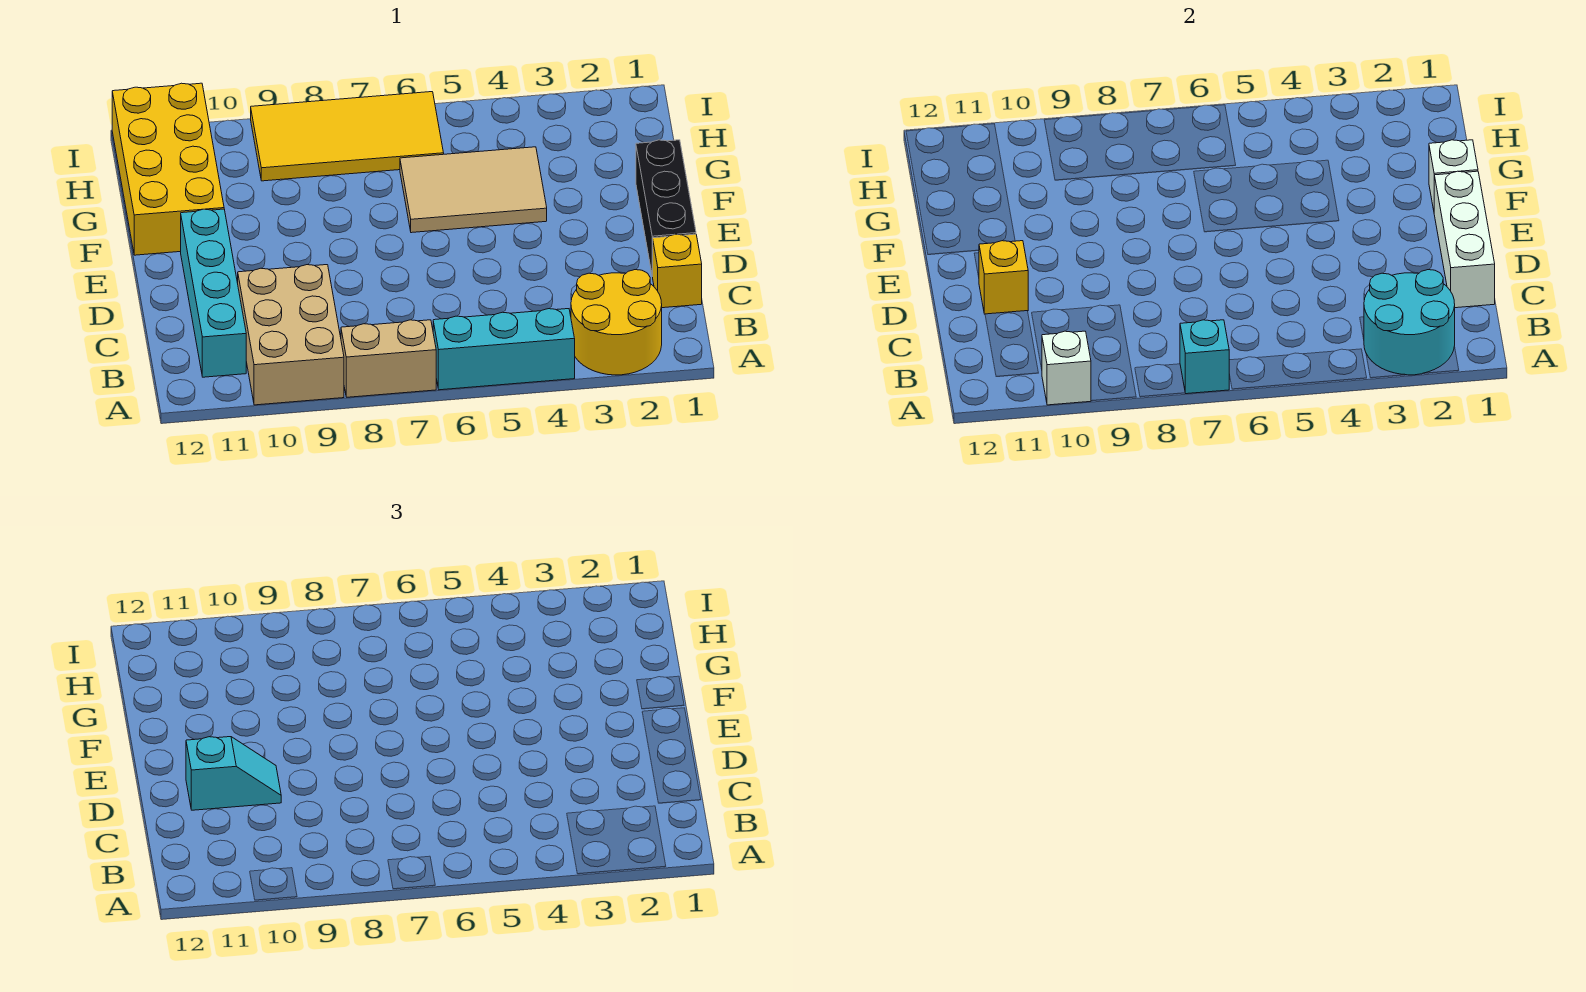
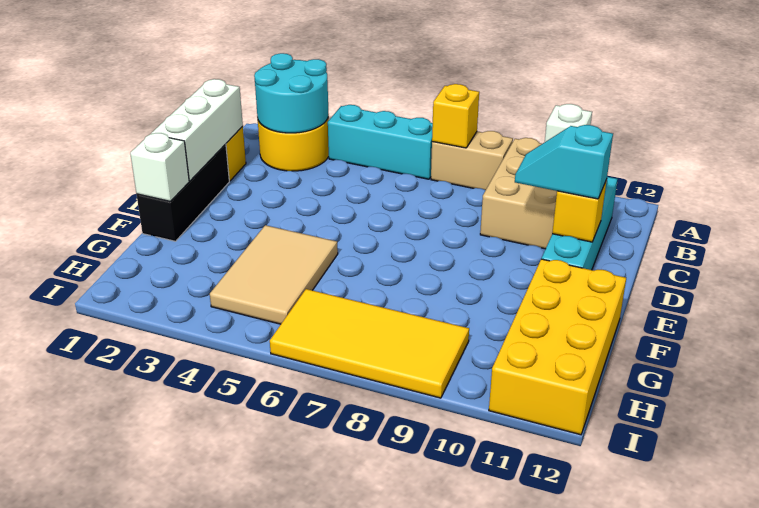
cyan 1x1 brick [1180,320,1229,394] -> yellow 1x1 brick [432,84,479,148]
tan 2x3 tile [400,147,547,233] -> tan 2x3 tile turned to [210,225,338,324]

